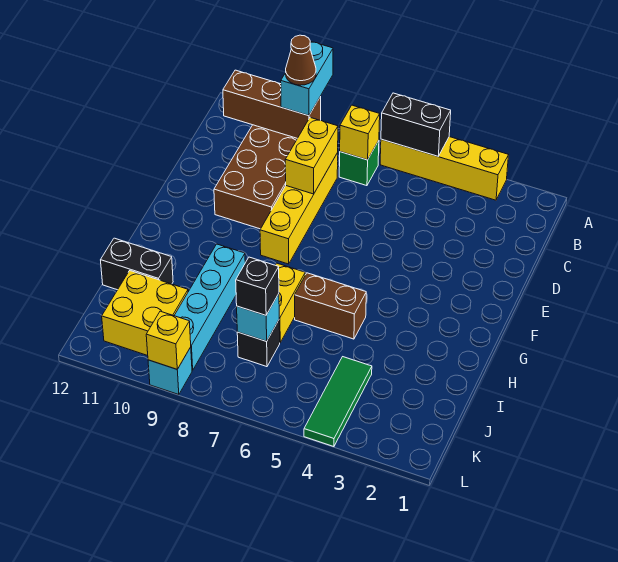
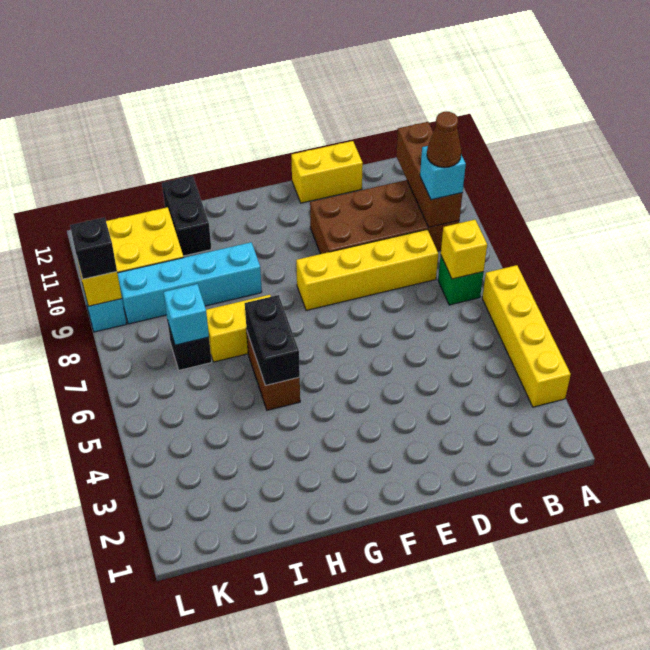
black 1x2 brick [381,93,451,156] -> black 1x2 brick moved to [245,295,300,386]
cyan 1x2 brick [281,41,333,116] -> cyan 1x1 brick [420,146,466,200]
yellow 1x2 brick [285,118,338,194] -> yellow 1x2 brick moved to [291,141,363,203]
green 1x3 tile [304,357,372,447] -> none
black 1x1 brick [236,257,279,315] -> black 1x1 brick moved to [70,217,117,279]

